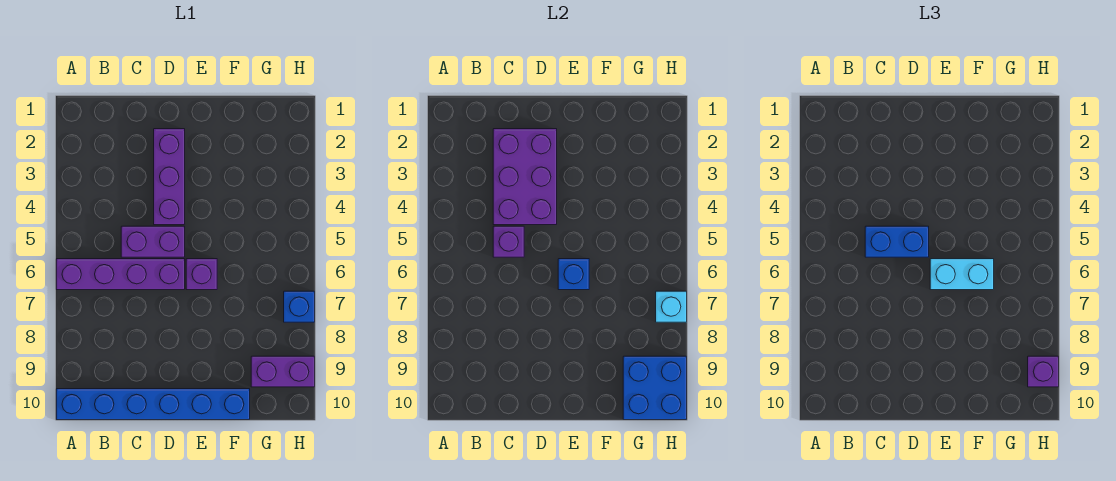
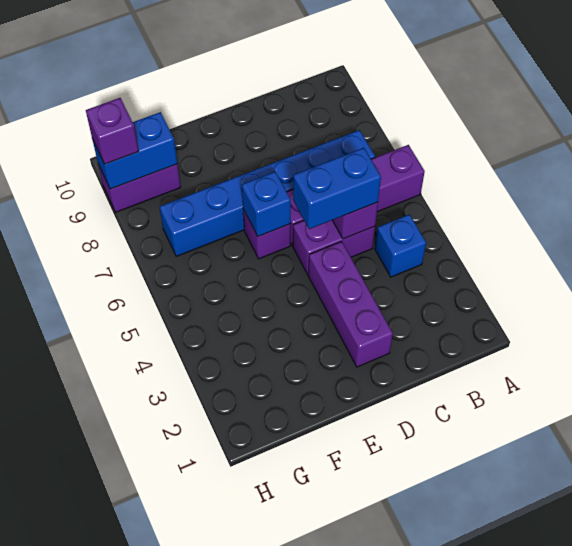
blue 1x6 brick [56,389,250,420] -> blue 1x6 brick moved to [160,130,375,256]
purple 2x3 brick [493,129,557,225] -> none
cyan 1x2 brick [930,259,994,290] -> none
blue 2x2 brick [623,356,687,420] -> blue 1x2 brick [92,112,177,189]
blue 1x1 brick [284,291,315,322] -> blue 1x1 brick moved to [375,214,426,277]
cyan 1x1 brick [656,291,687,322] -> none

